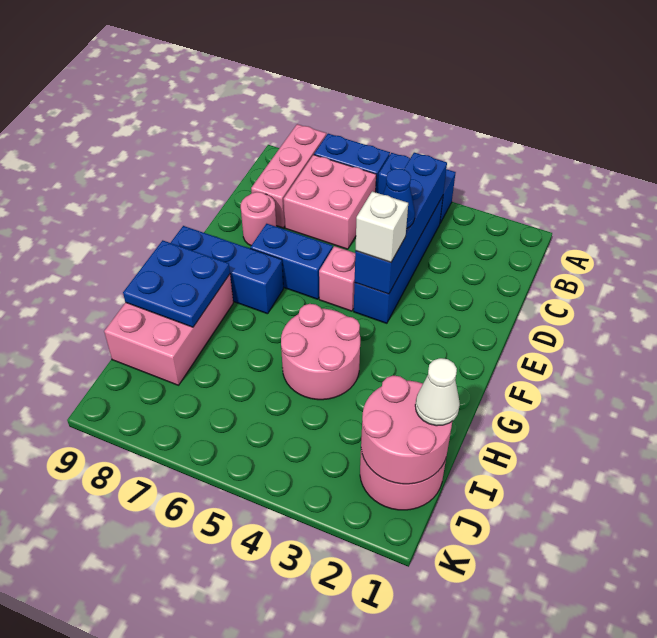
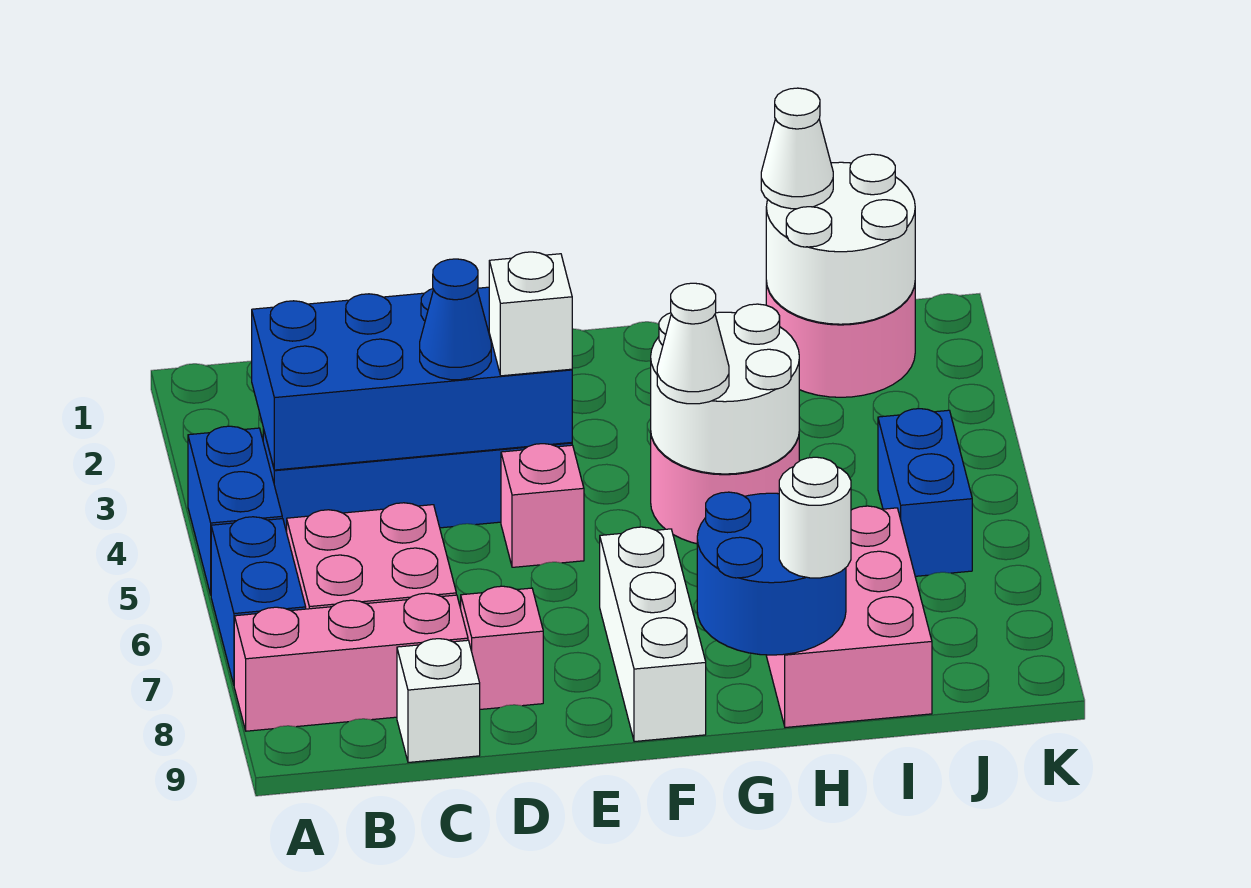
blue 1x4 brick [355,153,447,294] -> blue 2x4 brick [252,287,572,470]
none -> white 1x1 brick [397,639,480,762]
pink 1x1 round brick [241,192,276,245] -> pink 1x1 brick [461,586,543,709]
blue 1x2 brick [250,224,333,299] -> blue 1x2 brick moved to [878,409,972,576]
blue 1x3 brick [171,226,283,314] -> white 1x3 brick [600,527,706,742]
none -> white 2x2 round brick [651,304,799,474]
none -> white 1x1 cone [657,283,729,404]
pink 2x3 brick [104,274,233,385] -> pink 2x3 brick turned to [766,506,932,728]
blue 2x2 plate [123,240,230,327] -> blue 2x2 round brick [697,492,846,655]
none -> white 1x1 round brick [779,457,851,578]
pink 2x2 round brick [361,376,452,484] -> white 2x2 round brick [766,154,915,324]

